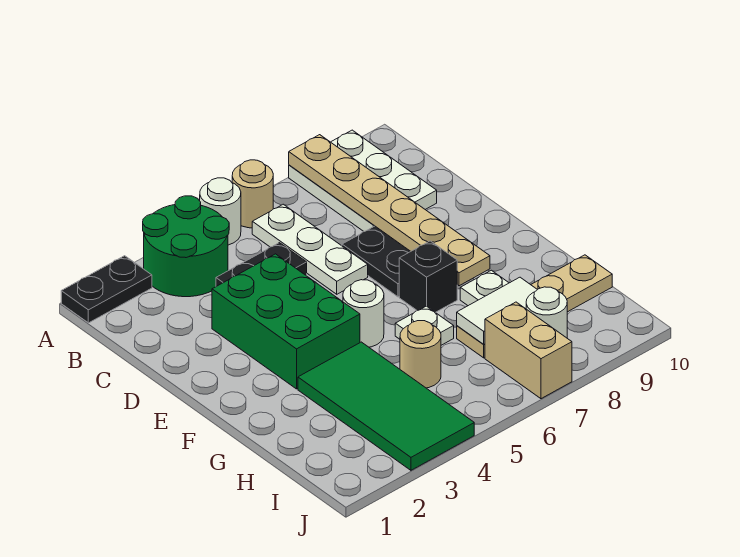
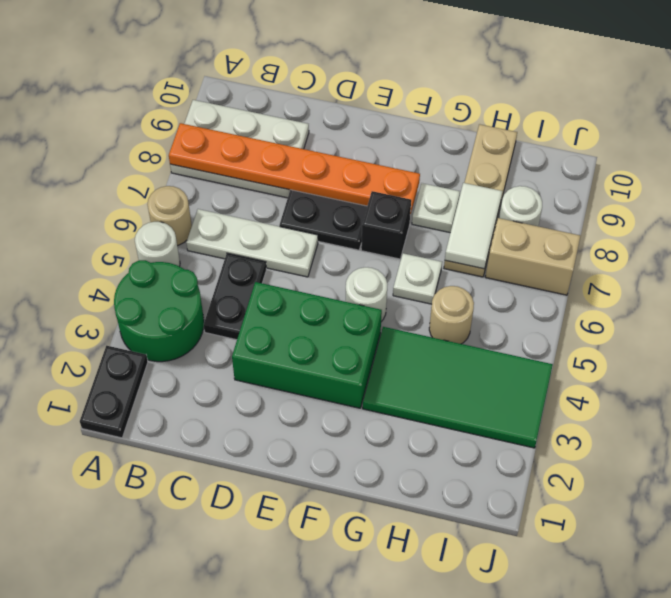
tan 1x6 plate [289,135,490,286] -> orange 1x6 plate [169,123,420,215]

